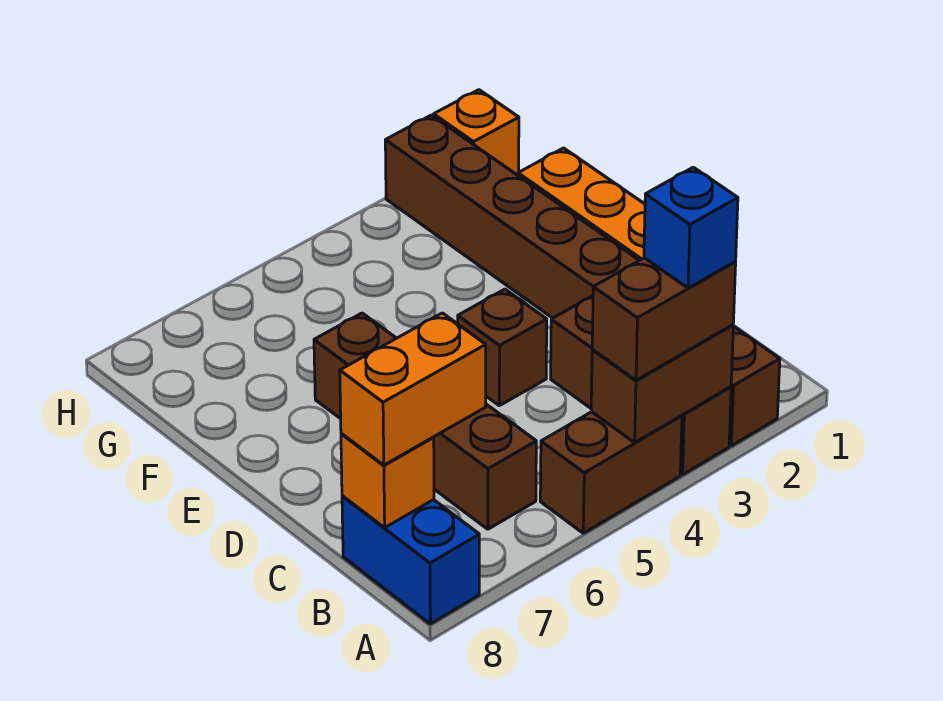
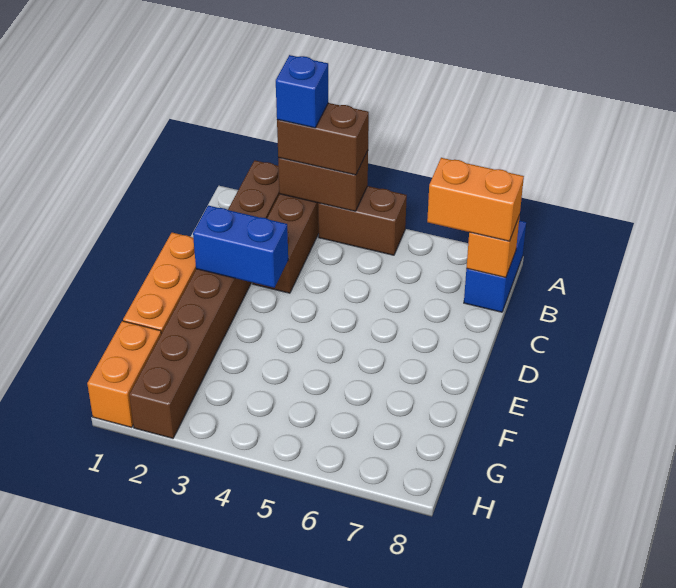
brown 1x4 brick [314,313,536,529] -> none
none -> blue 1x2 brick [193,205,288,288]
brown 1x1 brick [458,289,547,406] -> none
orange 1x1 brick [434,90,519,175] -> orange 1x2 brick [87,321,161,427]

